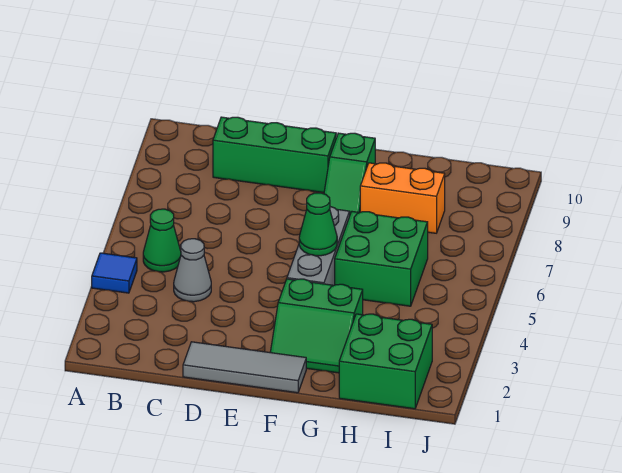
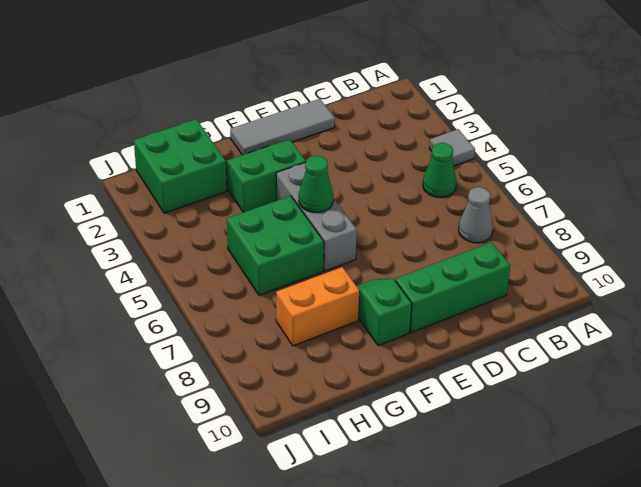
blue 1x1 tile [92,253,137,293] -> grey 1x1 tile [429,129,475,166]
grey 1x1 cone [174,239,211,302] -> grey 1x1 cone moved to [459,187,493,243]

